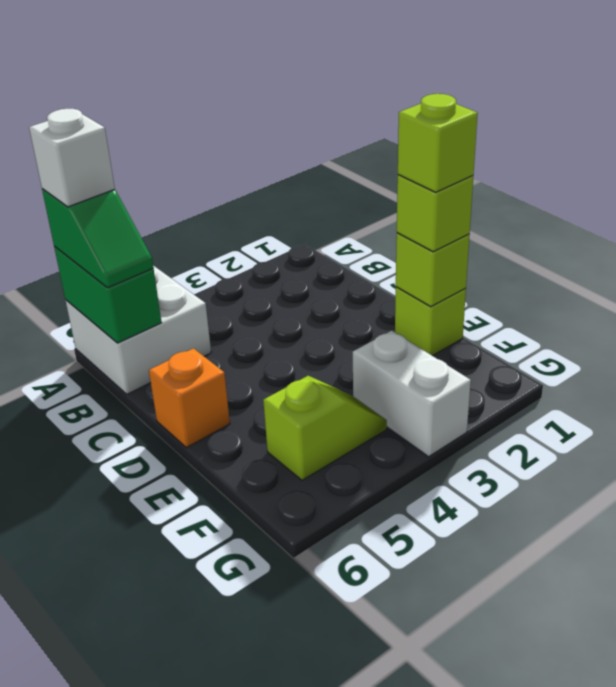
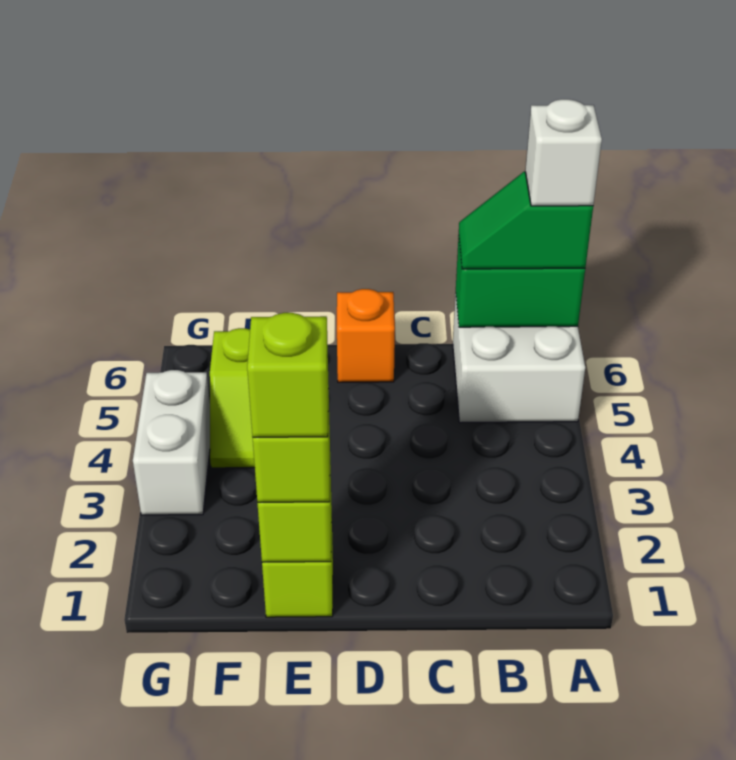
white 1x2 brick [353,331,471,457] -> white 1x2 brick turned to [133,370,210,515]

